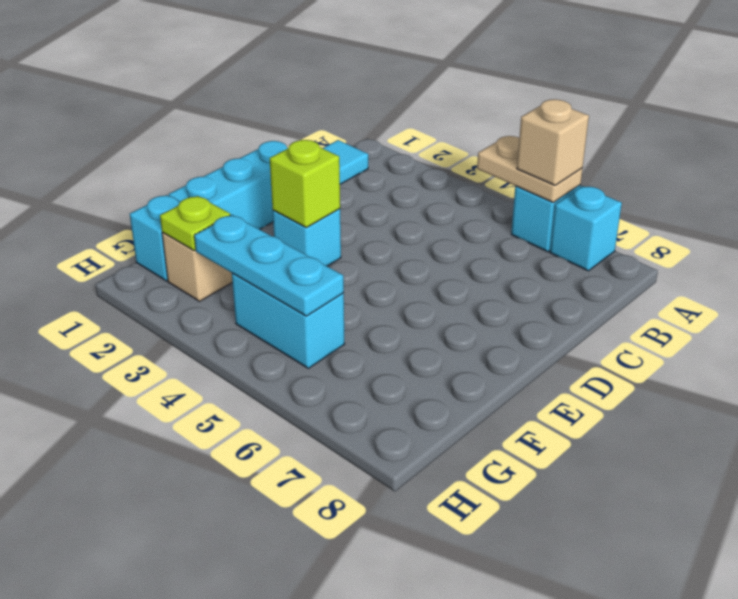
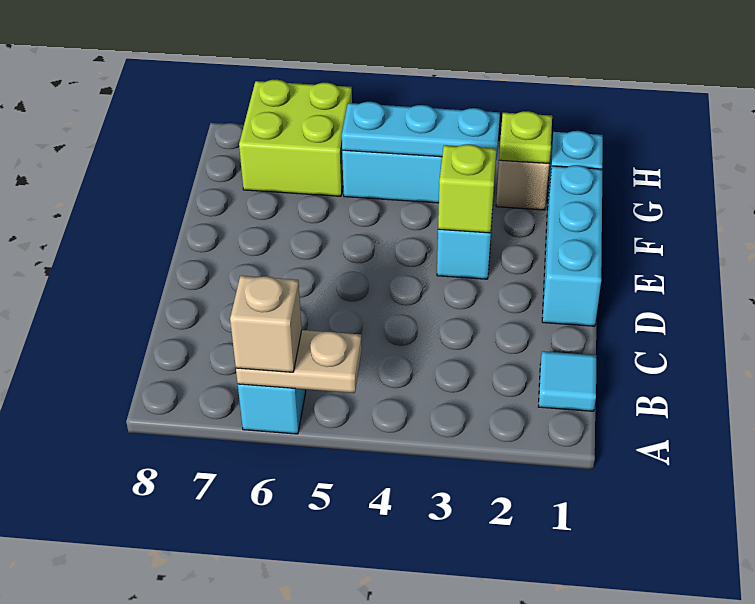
cyan 1x1 brick [550,186,622,271] -> none
none -> lime 2x2 brick [239,80,352,196]

